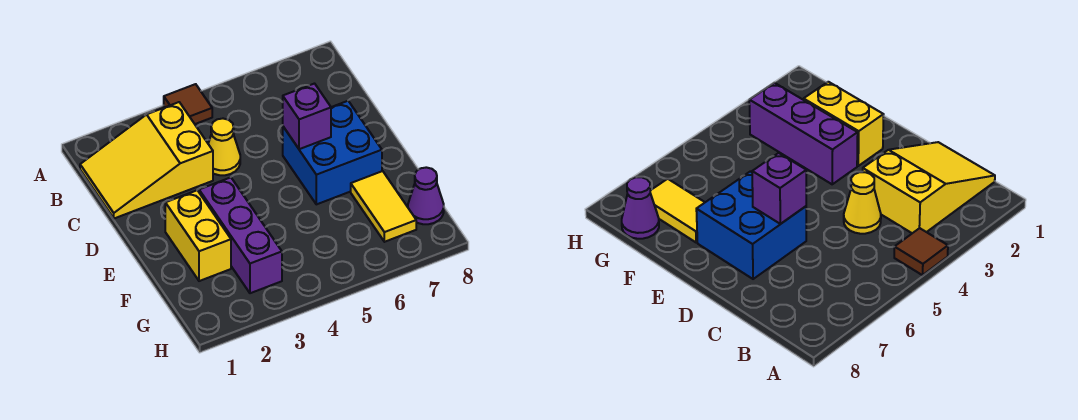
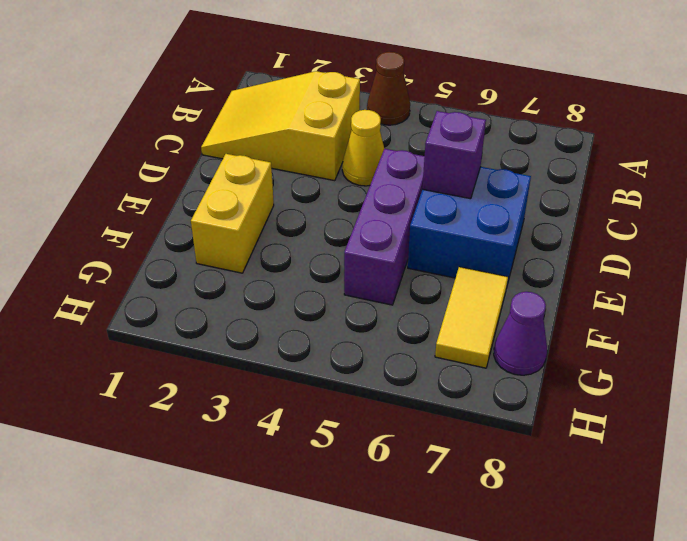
brown 1x1 tile [164,84,212,124] -> brown 1x1 cone [367,52,410,125]
purple 1x3 brick [199,177,282,293] -> purple 1x3 brick moved to [344,149,425,305]

